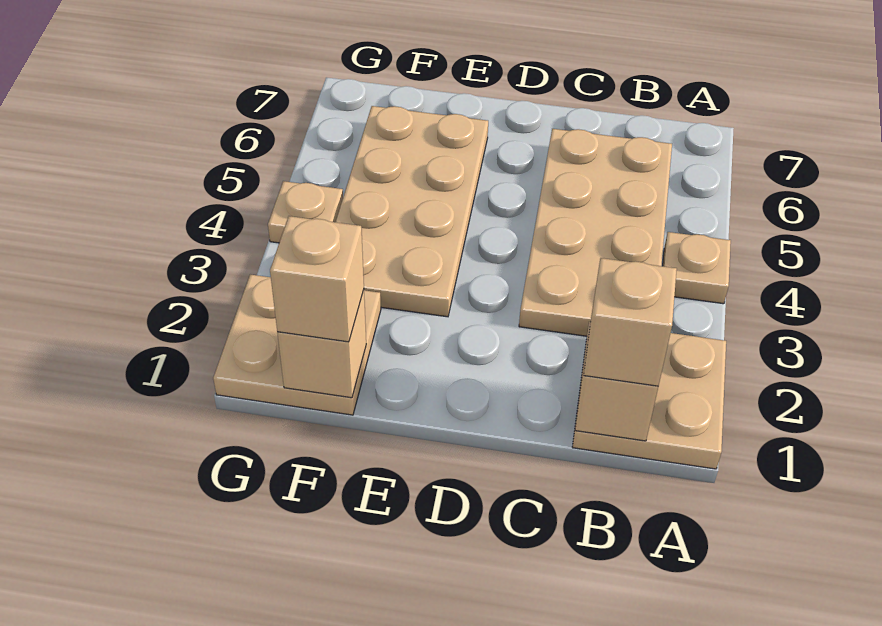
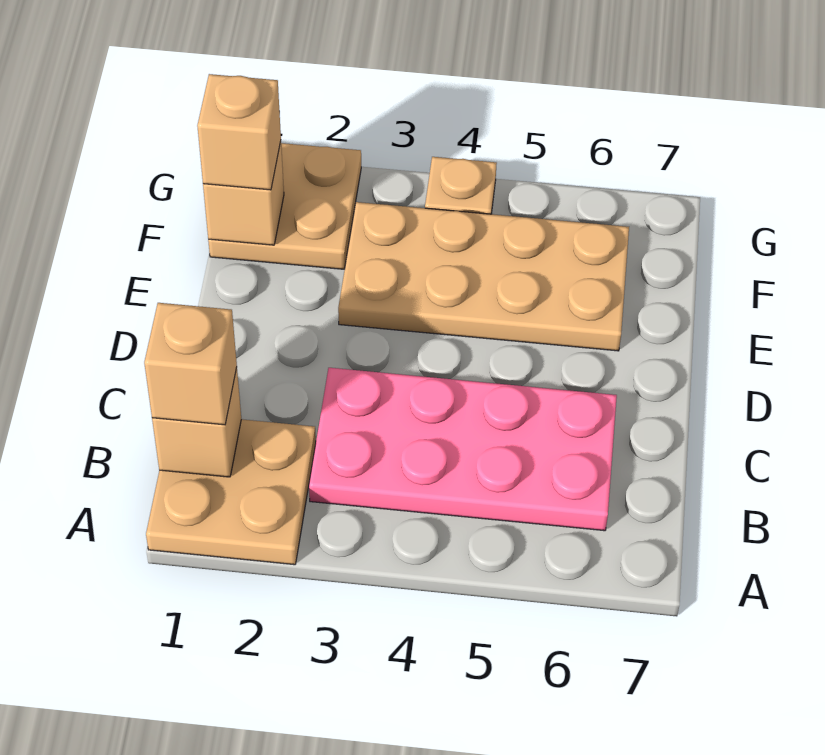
tan 1x1 plate [663,232,731,304] -> none
tan 2x4 plate [519,129,672,336] -> pink 2x4 plate [309,368,617,531]

